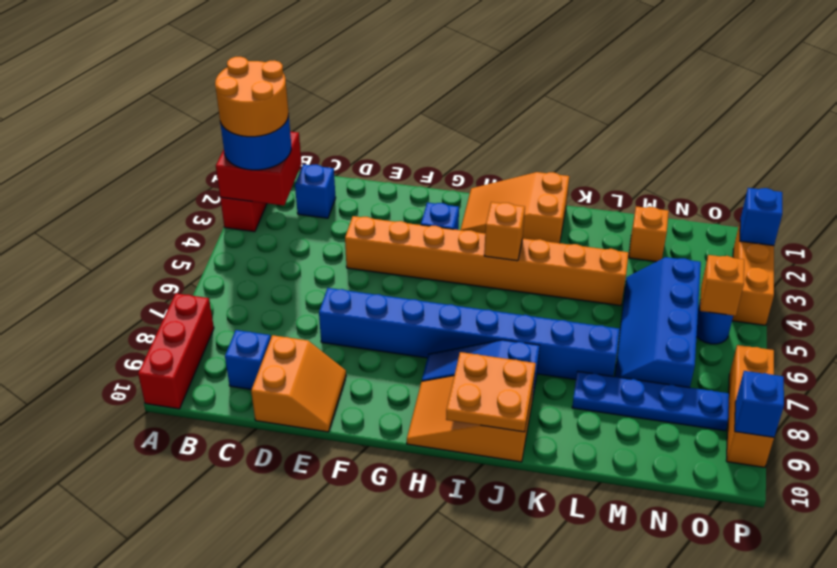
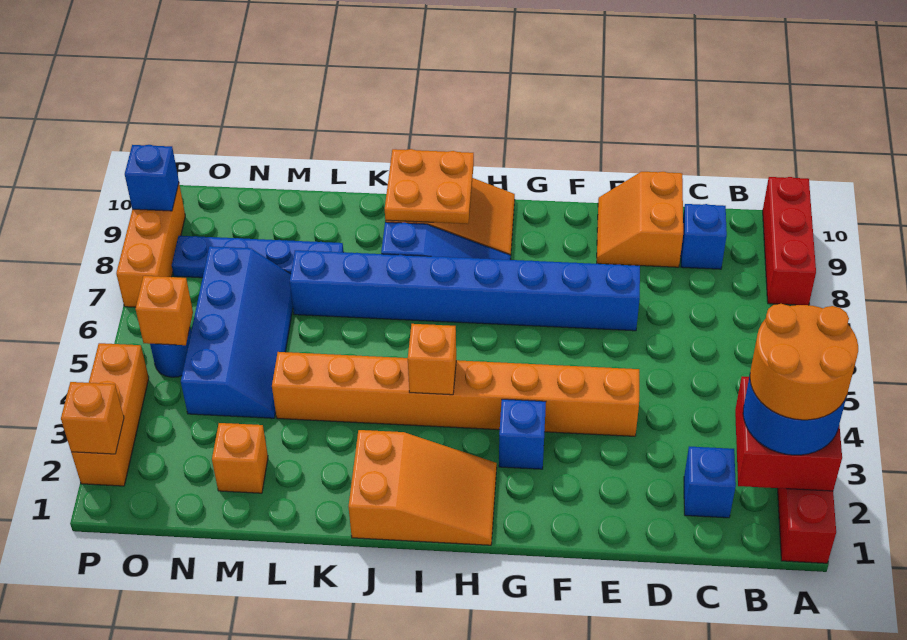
blue 1x1 brick [740,188,782,246] -> orange 1x1 brick [61,382,124,454]

